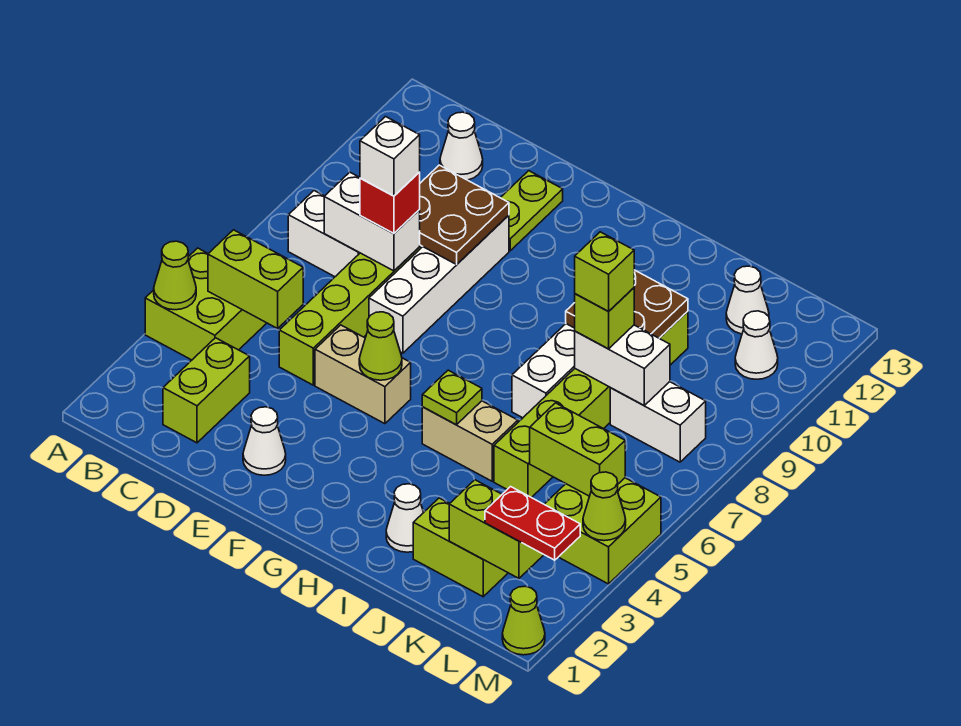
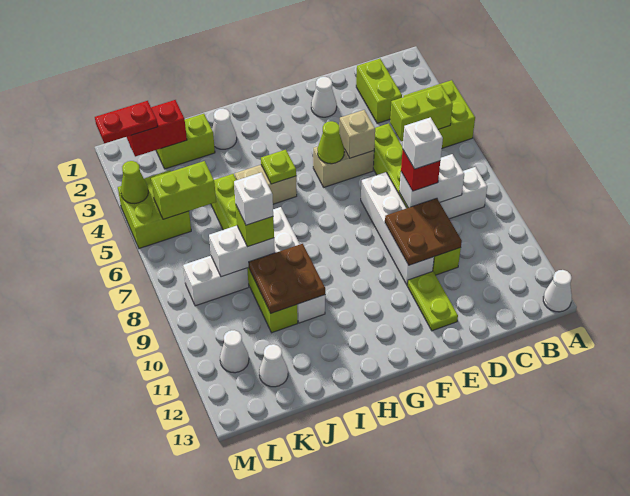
lime 1x1 cone [154,241,196,310] -> none
white 1x1 cone [440,112,483,180] -> white 1x1 cone moved to [543,270,572,312]
none -> tan 1x1 brick [339,110,375,158]
lime 1x1 brick [575,232,634,311] -> white 1x1 brick [234,172,273,225]
lime 1x2 brick [449,480,544,578] -> red 1x2 brick [127,100,187,157]
lime 1x1 cone [502,586,545,655] -> none

